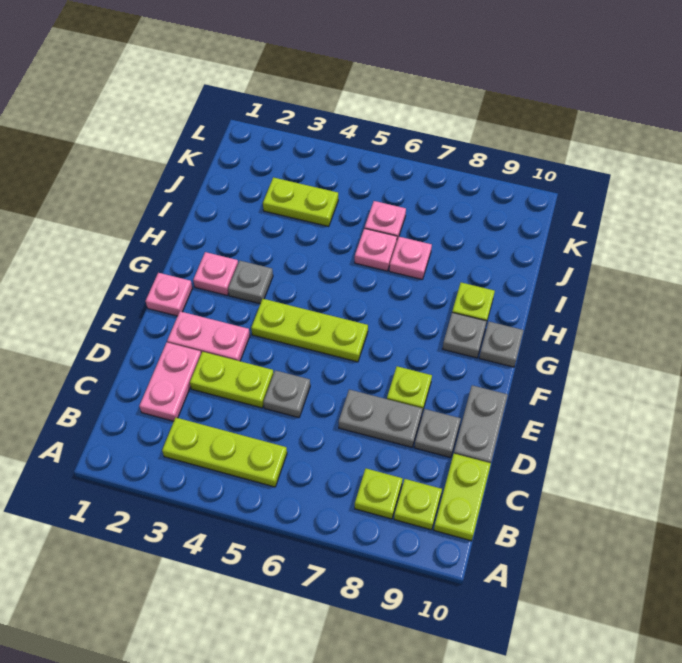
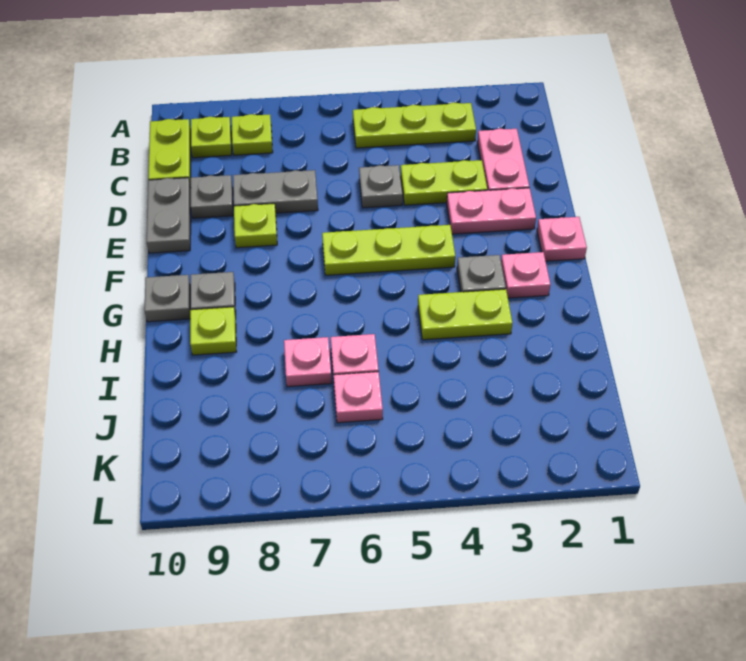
lime 1x2 plate [263,177,338,227] -> lime 1x2 plate moved to [418,289,512,340]

